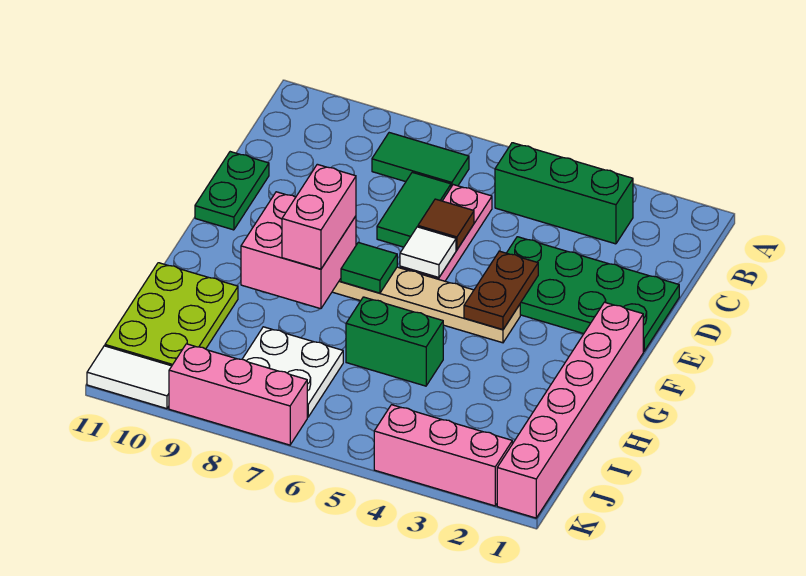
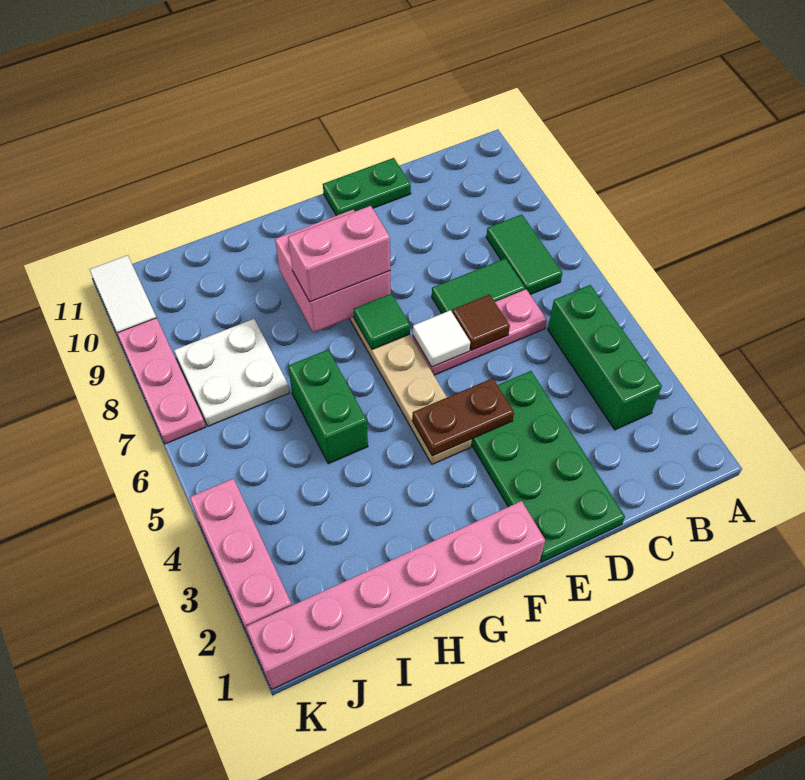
lime 2x3 plate [105,263,238,366] -> none
pink 1x3 brick [169,344,307,445] -> pink 1x3 plate [117,318,205,444]

